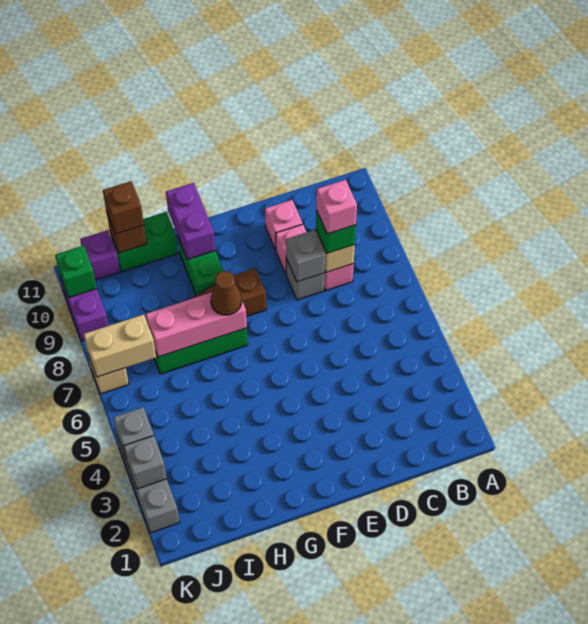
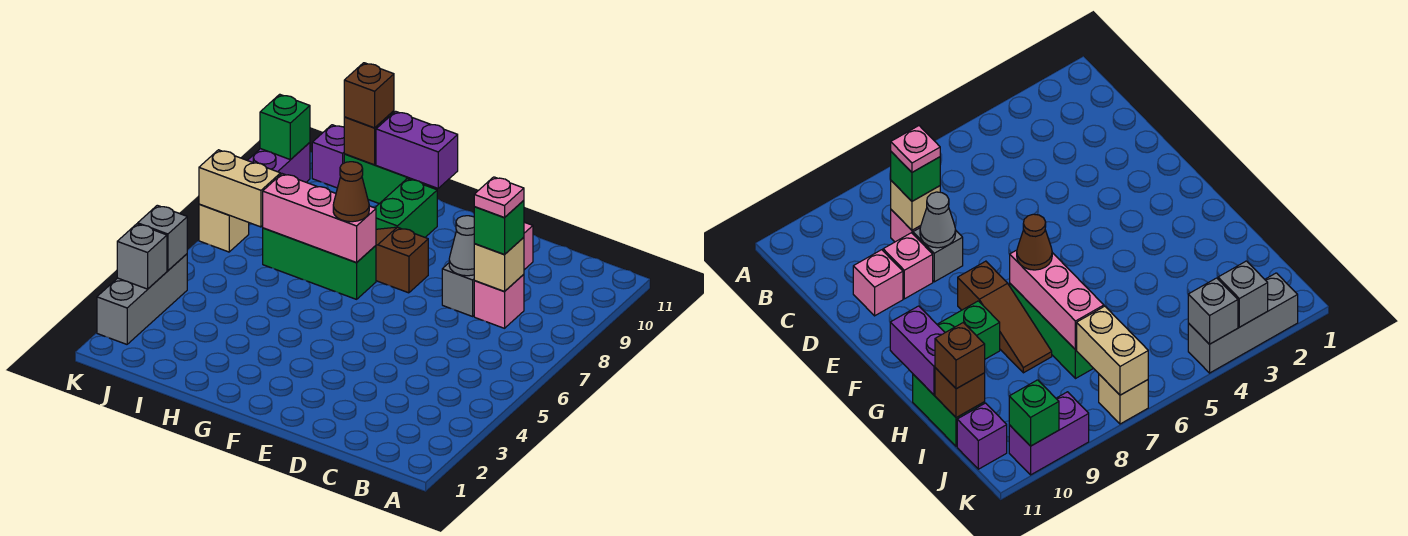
pink 1x1 brick [316,180,357,234] -> pink 1x1 plate [474,177,524,218]
grey 1x1 brick [286,230,325,282] -> grey 1x1 cone [449,216,474,276]
purple 1x2 brick [166,183,215,260] -> purple 1x2 brick turned to [376,111,458,188]

